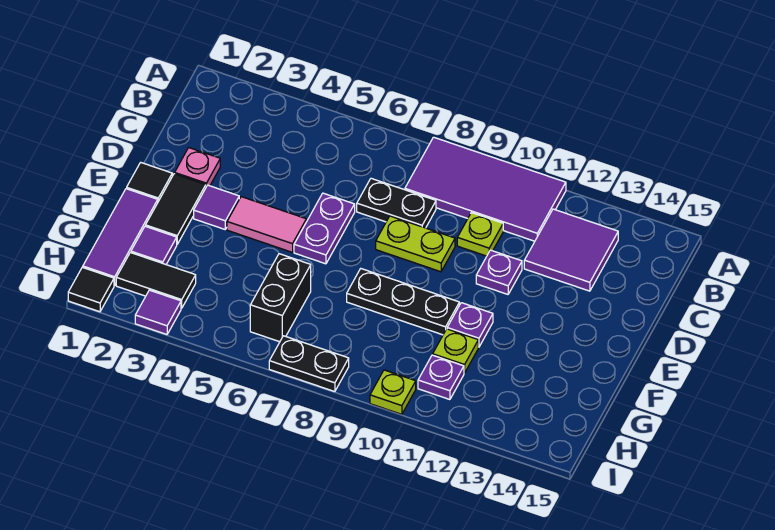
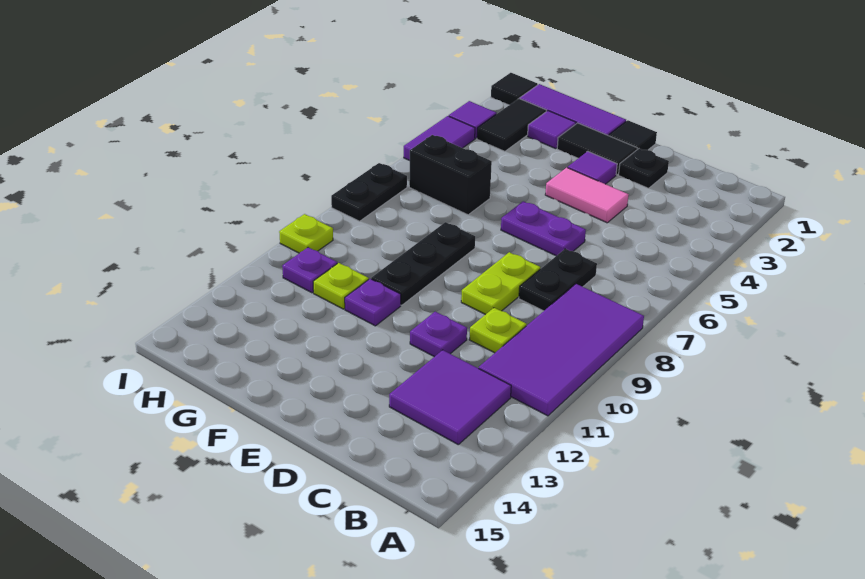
pink 1x1 plate [175,148,220,187] -> black 1x1 plate [619,149,669,188]
pink 1x2 tile [227,197,306,252] -> pink 1x2 tile turned to [545,168,629,223]
none -> purple 1x2 tile [404,116,475,161]

